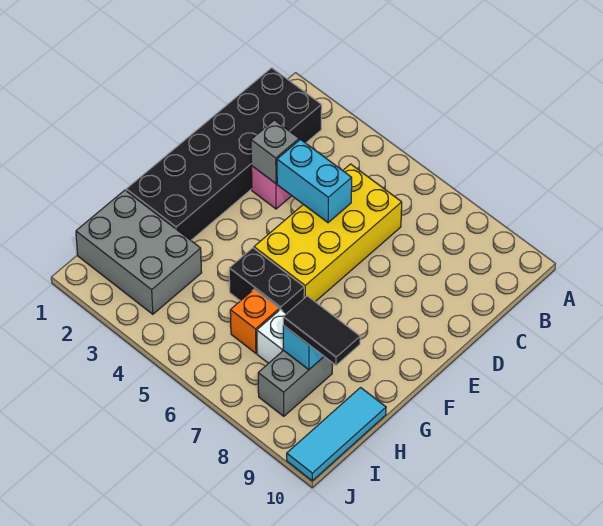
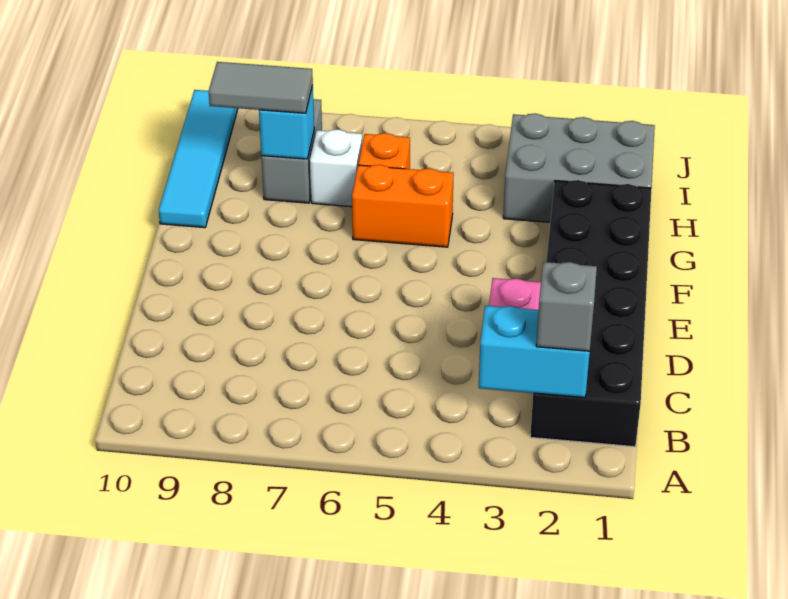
yellow 2x4 brick [254,164,402,302] -> none
grey 1x1 brick [251,120,299,183] -> grey 1x1 brick moved to [536,262,597,351]
cyan 1x2 brick [277,139,352,223] -> cyan 1x2 brick moved to [479,306,590,398]
black 1x2 brick [229,248,304,314] -> orange 1x2 brick [352,165,454,247]
black 1x2 tile [283,296,360,365] -> grey 1x2 tile [209,62,313,113]
cyan 1x3 tile [287,388,386,481] -> cyan 1x4 tile [159,90,238,228]

